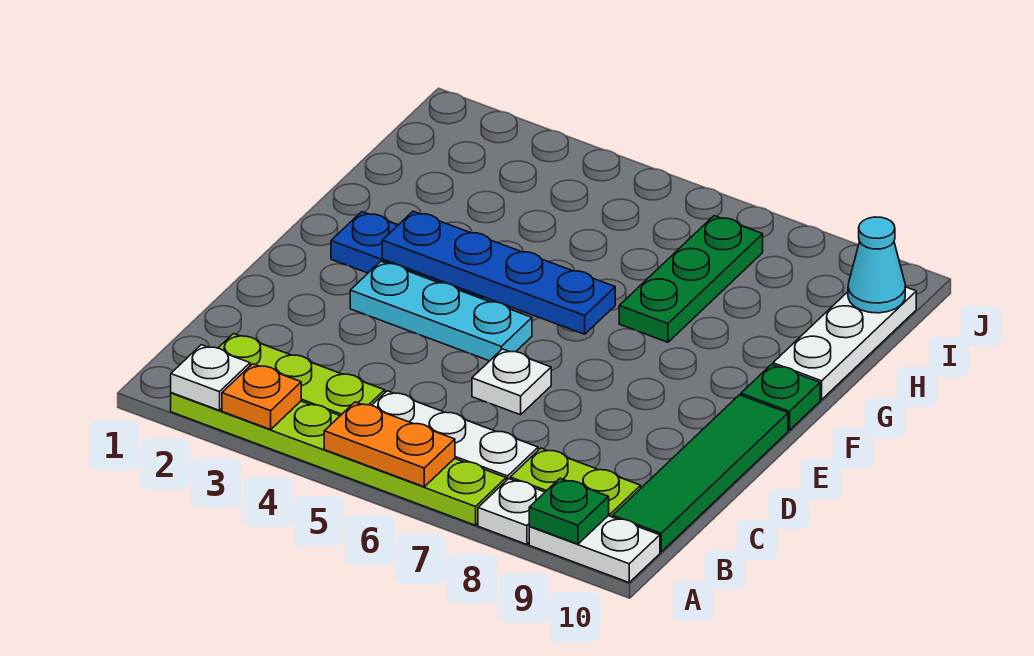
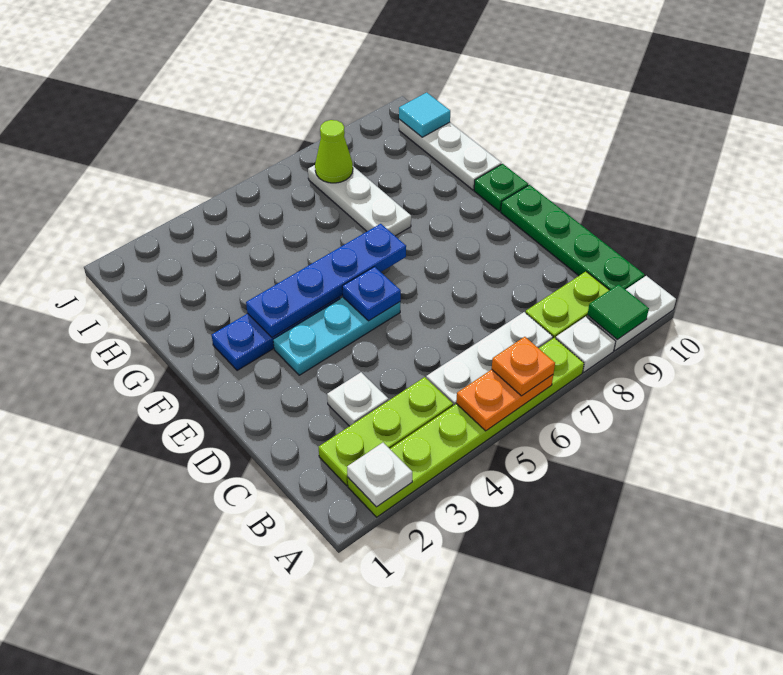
orange 1x1 plate [222,364,301,429] -> orange 1x1 plate moved to [492,337,555,396]
green 1x1 plate [529,478,609,544] -> green 1x1 tile [587,284,649,340]
green 1x4 tile [613,395,788,552] -> green 1x4 plate [501,185,645,290]
white 1x1 plate [472,349,551,415] -> white 1x1 plate moved to [327,372,388,426]
none -> blue 1x1 plate [342,267,401,321]
green 1x3 plate [619,216,763,342] -> white 1x3 plate [308,165,411,236]
none -> lime 1x1 cone [315,120,353,183]
cyan 1x1 cone [848,217,905,313] -> cyan 1x1 tile [399,92,450,137]

